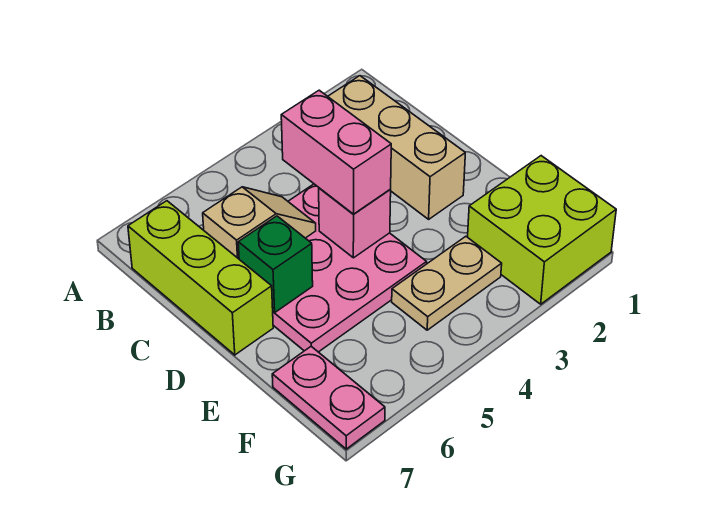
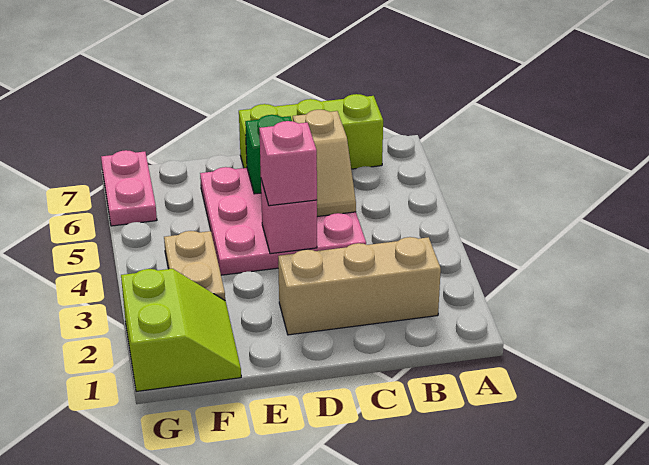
pink 1x2 brick [281,90,391,214] -> pink 1x1 brick [259,121,317,206]
lime 2x2 brick [468,156,616,304] -> lime 2x2 slope [121,269,241,392]
pink 1x2 plate [272,346,385,449] -> pink 1x2 plate turned to [101,150,157,226]

